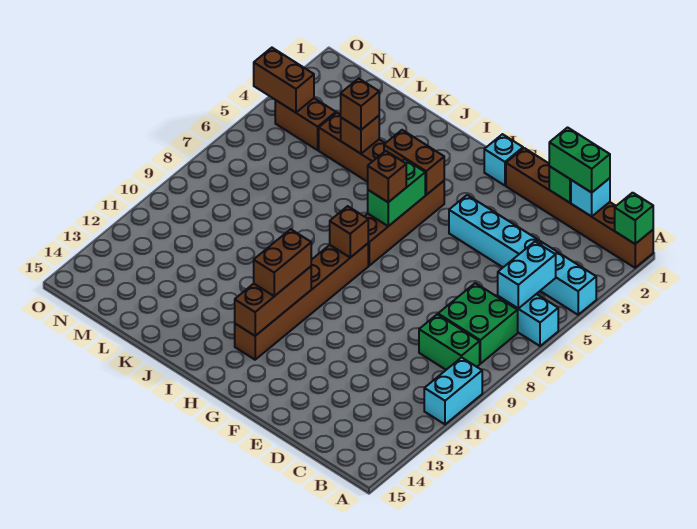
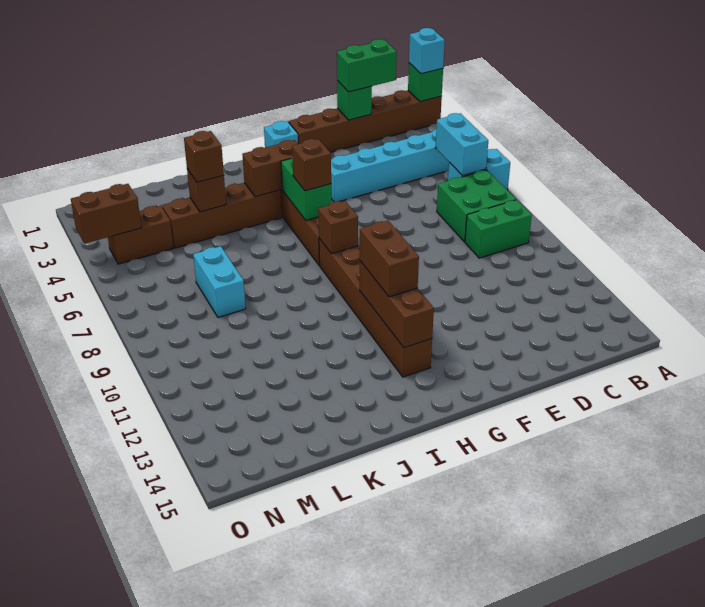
cyan 1x2 brick [424,357,482,424] -> cyan 1x2 brick moved to [193,246,246,317]
cyan 1x1 brick [571,178,610,217] -> cyan 1x1 brick moved to [409,28,445,74]

